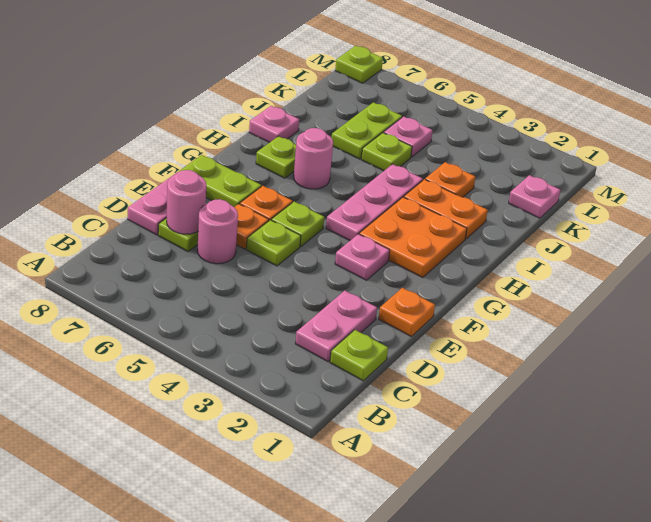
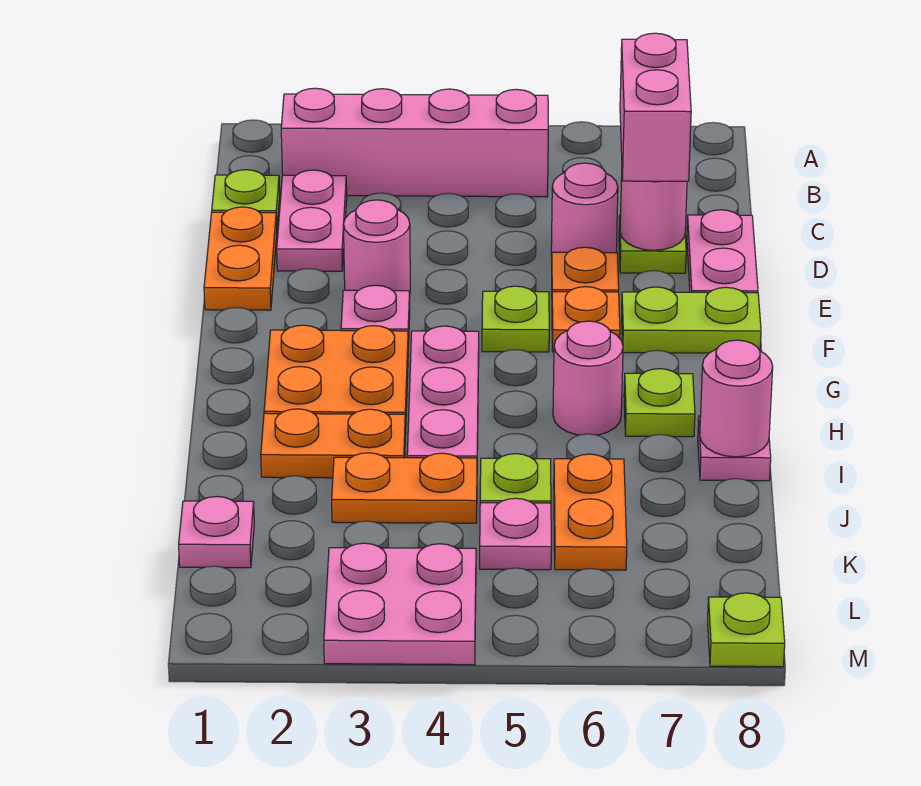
none -> pink 1x4 brick [281,88,548,197]
none -> pink 1x2 brick [620,33,691,181]
orange 1x1 plate [379,288,435,337] -> orange 1x2 plate [204,207,277,310]
none -> pink 1x1 round brick [343,200,410,291]
lime 1x1 plate [246,220,301,266] -> none
none -> pink 1x1 round brick [700,340,773,457]
orange 1x1 plate [425,162,475,197] -> orange 1x2 plate [332,453,477,523]
lime 1x2 plate [332,102,402,159] -> orange 1x2 plate [554,454,627,570]
none -> pink 2x2 plate [324,543,476,665]

